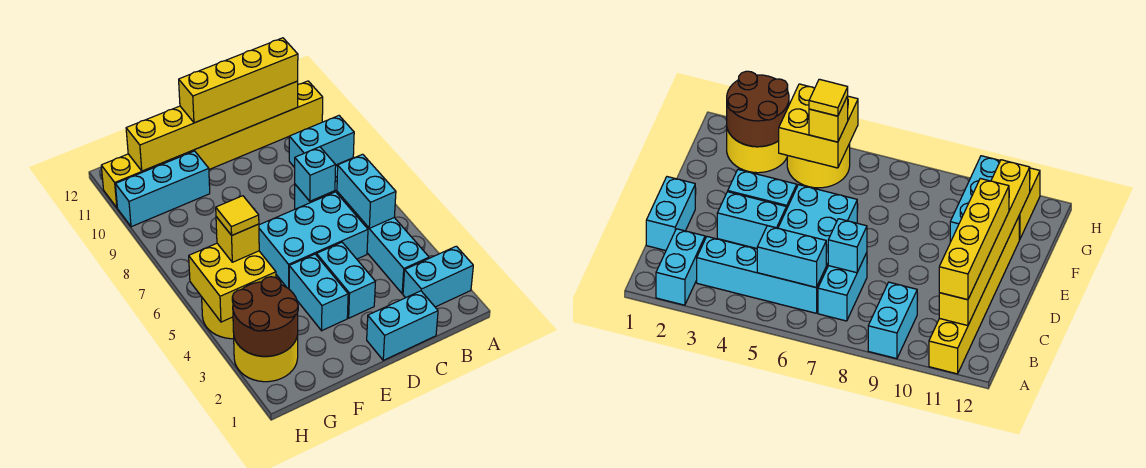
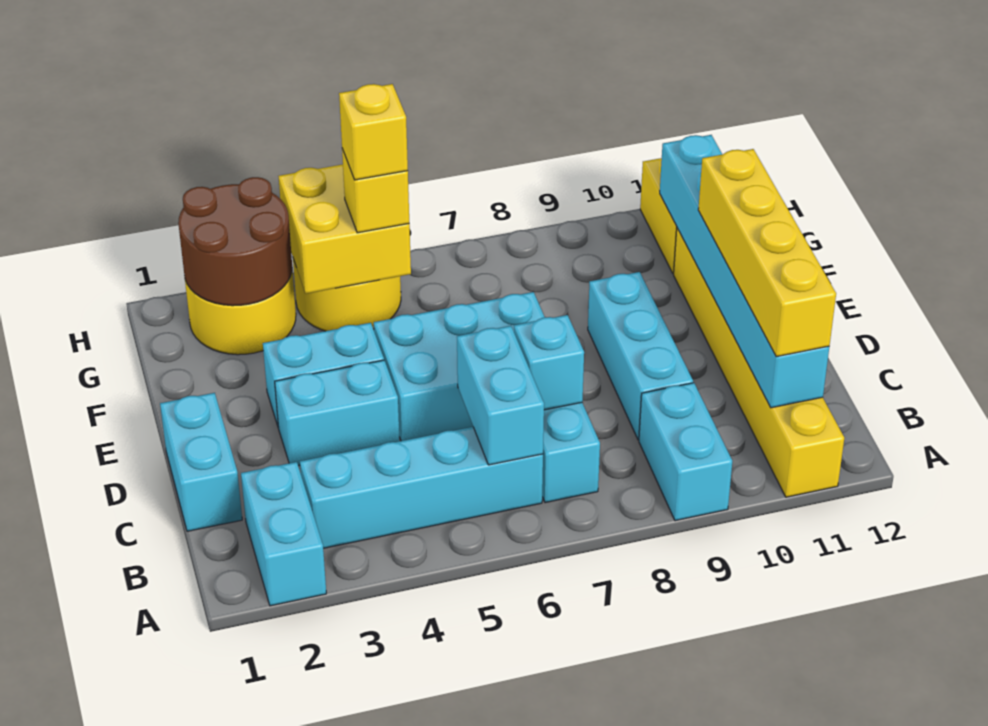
cyan 1x2 brick [337,154,396,228] -> cyan 1x2 brick turned to [457,326,544,465]
yellow 1x6 brick [126,81,298,171] -> cyan 1x6 brick [660,135,829,408]
cyan 2x3 brick [259,192,368,289] -> cyan 2x3 brick turned to [374,292,544,441]
cyan 1x3 brick [115,151,210,227] -> cyan 1x3 brick moved to [588,272,693,440]
yellow 1x1 tile [216,196,259,235] -> yellow 1x1 brick [339,84,408,180]

